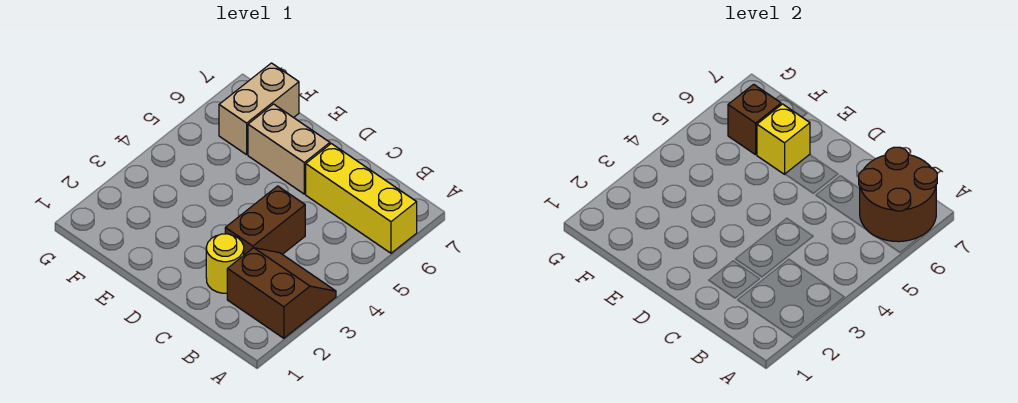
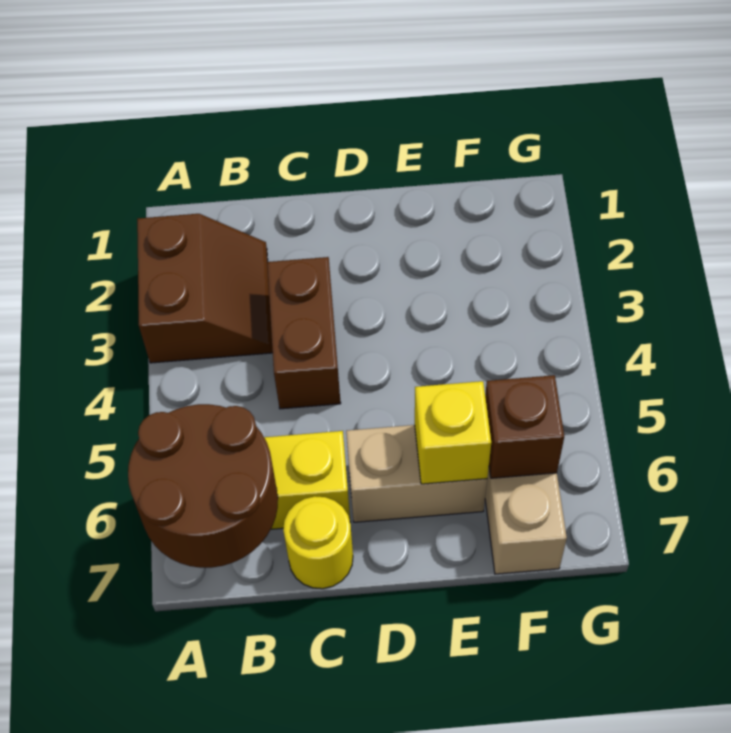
brown 2x2 slope [227,248,336,338] -> brown 2x2 slope turned to [137,214,273,363]
yellow 1x1 round brick [206,234,244,293] -> yellow 1x1 round brick moved to [283,496,353,589]

